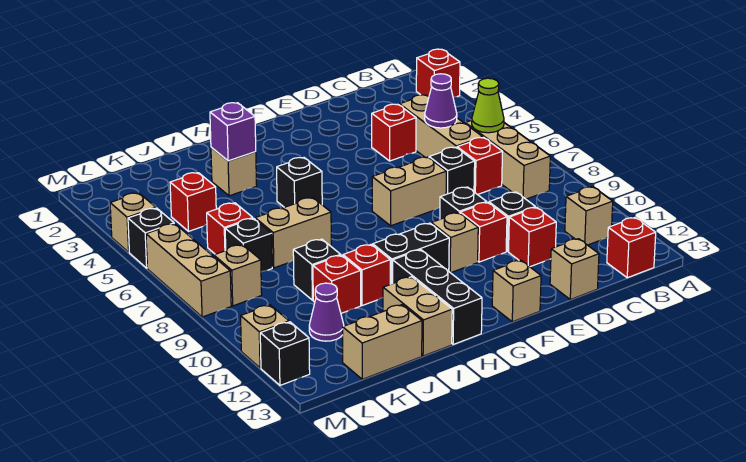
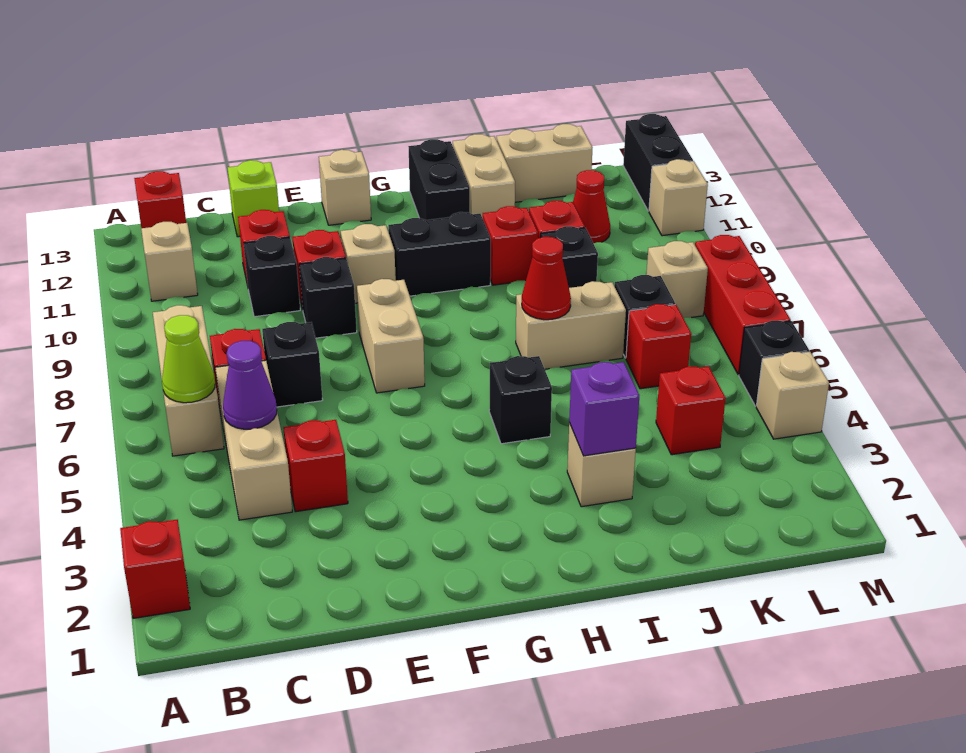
tan 1x1 brick [550,239,599,300] -> lime 1x1 brick [228,160,279,237]
tan 1x2 brick [372,157,446,226] -> tan 1x2 brick turned to [357,279,425,393]
black 1x3 brick [393,250,482,345] -> black 1x2 brick [408,139,470,220]
none -> red 1x1 cone [522,237,571,320]
purple 1x1 cone [309,283,344,341] -> red 1x1 cone [573,170,610,243]
tan 1x3 brick [146,224,231,317] -> red 1x3 brick [695,235,791,375]
black 1x1 brick [260,322,310,385] -> black 1x2 brick [623,114,693,211]

